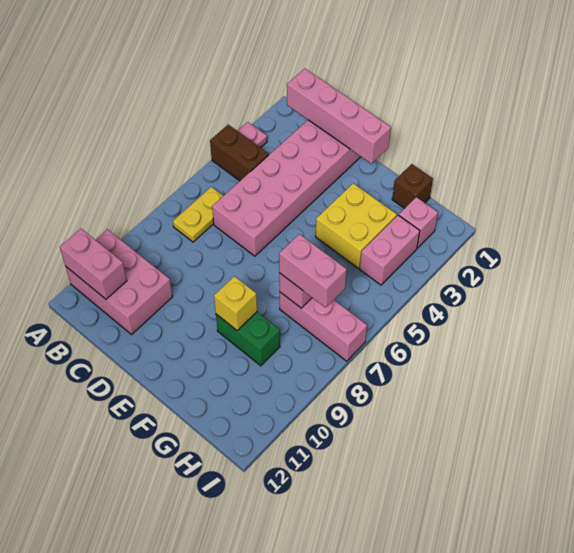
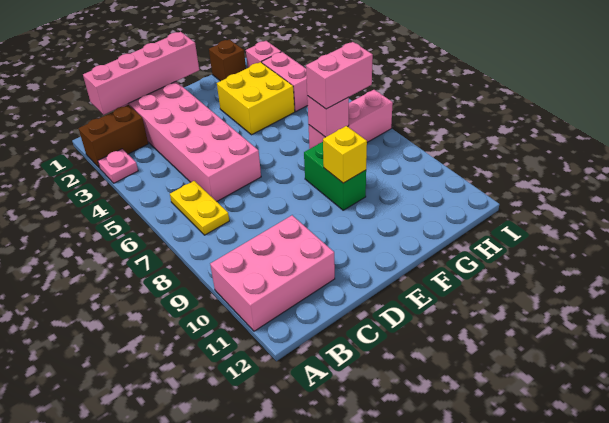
brown 1x2 brick [210,125,269,181] -> brown 1x2 brick moved to [79,105,148,168]
pink 1x2 brick [60,229,127,299] -> none
green 1x2 brick [216,312,280,366] -> green 1x2 brick turned to [304,142,366,210]

